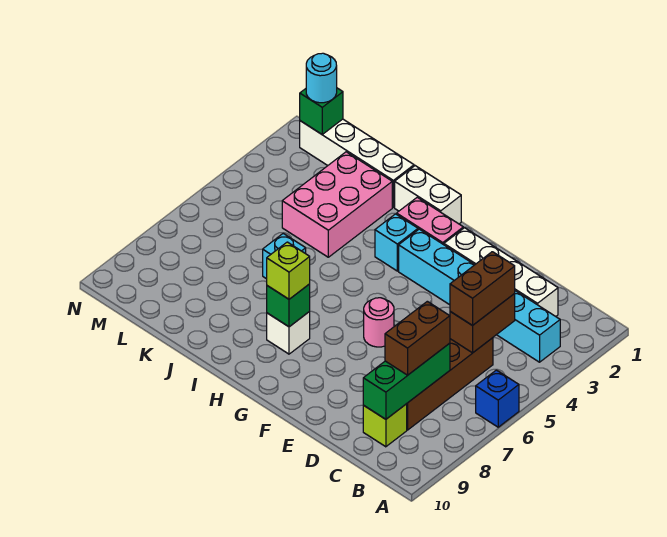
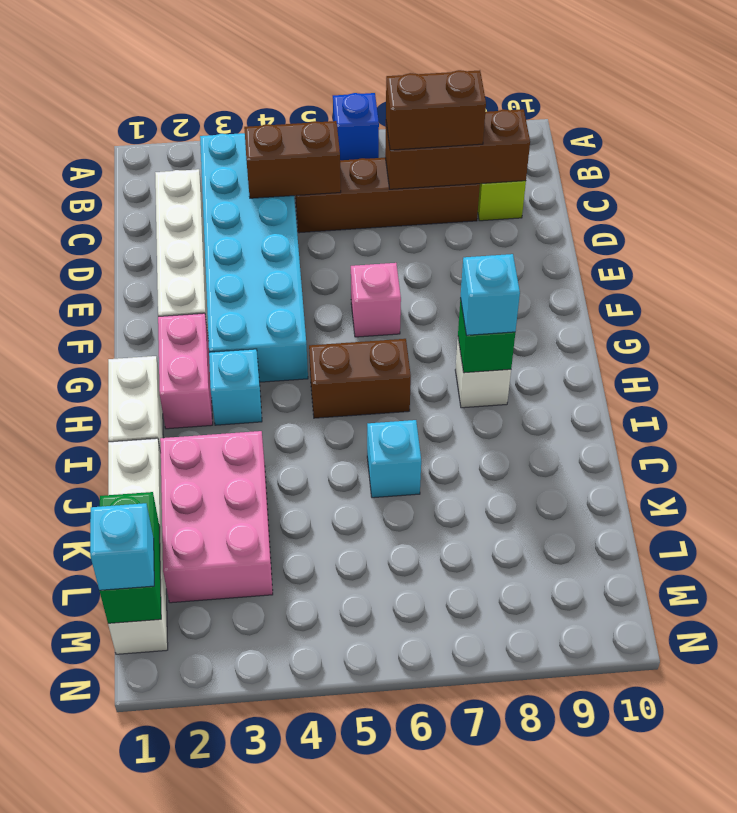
cyan 1x6 brick [399,229,560,362] -> cyan 2x6 brick [200,133,308,382]
brown 1x2 brick [450,252,515,326] -> brown 1x2 brick moved to [309,339,411,418]
green 1x3 brick [363,343,450,419] -> brown 1x3 brick [385,109,530,189]
pink 1x1 round brick [364,298,394,347] -> pink 1x1 brick [351,263,401,337]
lime 1x1 brick [267,242,310,299] -> cyan 1x1 brick [460,254,520,335]
pink 2x3 brick [282,152,392,257] -> pink 2x3 brick turned to [160,431,273,603]
green 1x1 brick [300,88,343,134] -> green 1x2 brick [100,492,161,623]
cyan 1x1 round brick [306,53,337,103] -> cyan 1x1 brick [90,503,154,590]

